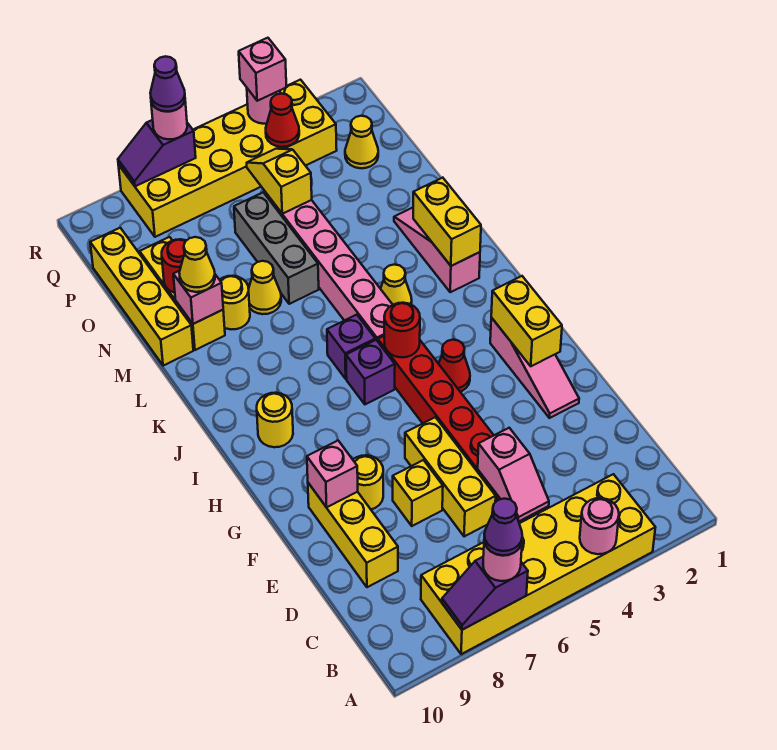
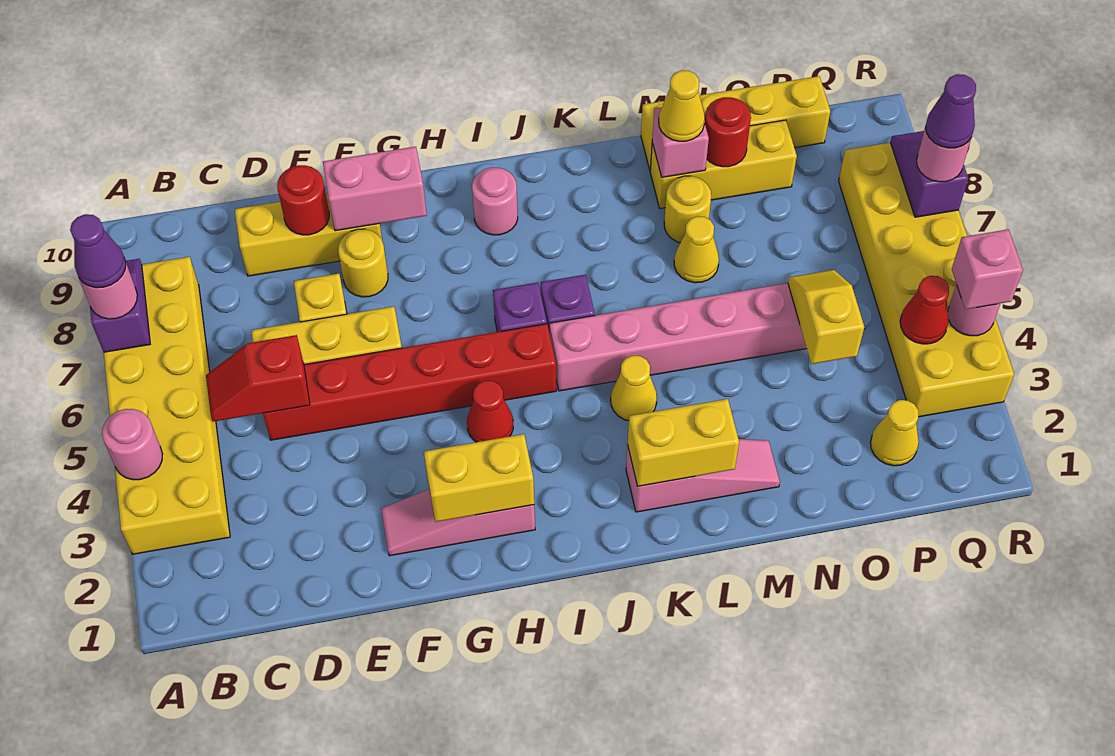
pink 1x2 slope [478,428,549,521] -> red 1x2 slope [206,335,310,422]
pink 1x1 brick [307,441,358,507] -> pink 1x2 brick [323,147,427,231]
red 1x1 round brick [384,303,420,357] -> red 1x1 round brick moved to [277,165,329,235]
yellow 1x1 round brick [257,393,293,447] -> pink 1x1 round brick [472,168,518,235]
grey 1x3 brick [234,192,319,304] -> none
yellow 1x2 slope [247,149,312,214] -> yellow 1x2 slope turned to [788,270,864,364]

